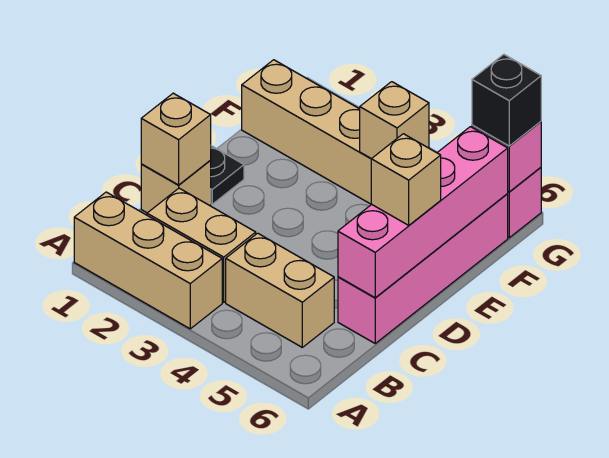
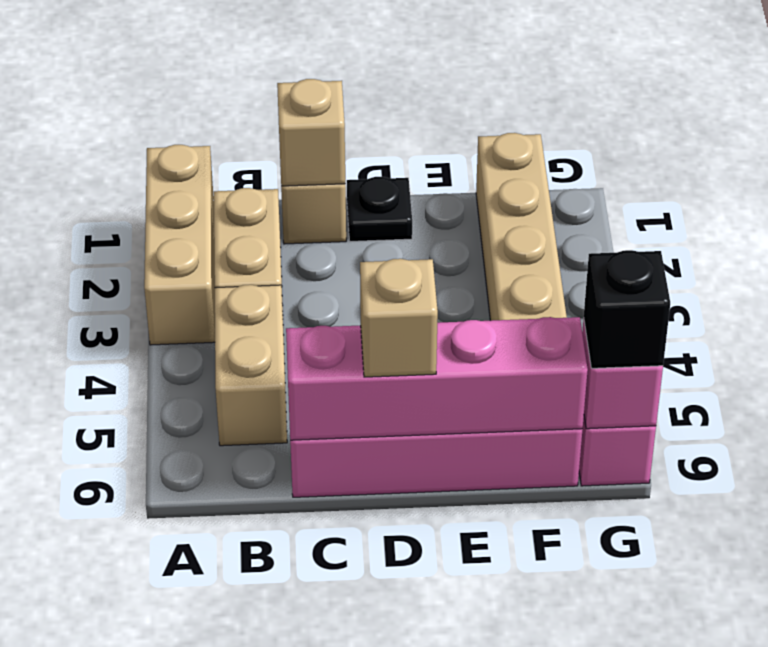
tan 1x1 brick [360,82,429,159] -> none

